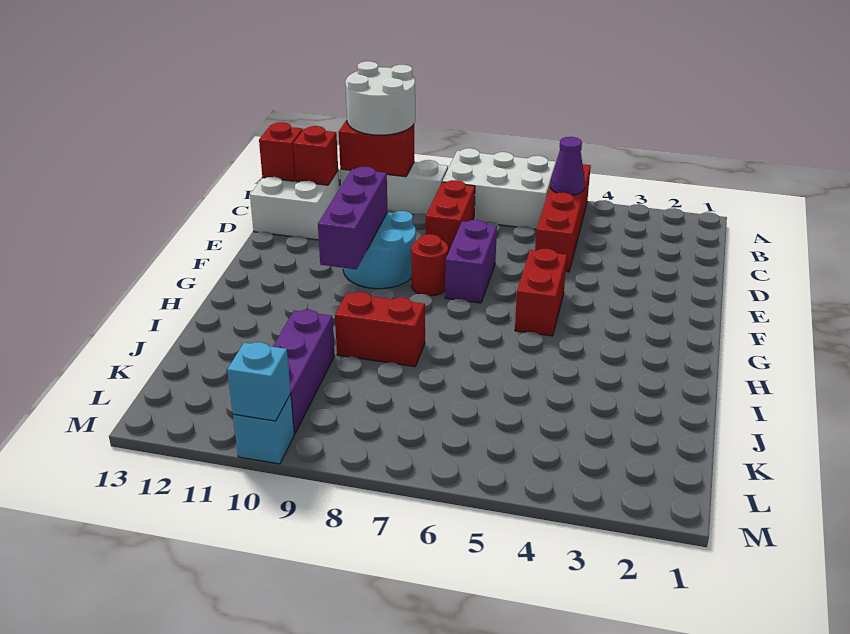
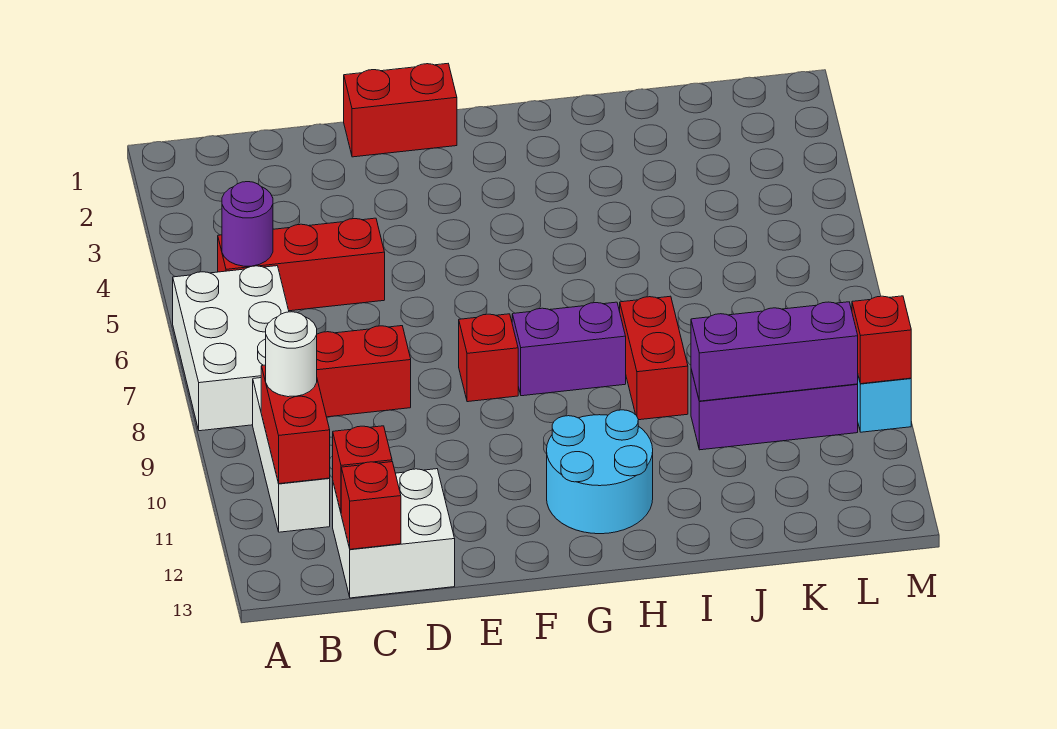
red 1x4 brick [535,164,591,272] -> red 1x3 brick [218,218,385,311]
white 2x2 round brick [345,61,415,135] -> white 1x1 round brick [266,312,317,397]
purple 1x1 cone [550,137,585,195] -> purple 1x1 round brick [222,182,273,266]
purple 1x2 brick [445,220,497,303] -> purple 1x2 brick moved to [512,302,626,396]
cyan 2x2 round brick [343,211,416,289] -> cyan 2x2 round brick moved to [547,410,653,534]
purple 1x3 brick [318,167,387,269] -> purple 1x3 brick moved to [691,302,858,401]
red 1x2 brick [515,249,567,336] -> red 1x2 brick moved to [344,64,457,157]
red 1x1 round brick [411,234,448,296] -> red 1x1 brick [459,314,518,402]
cyan 1x1 brick [227,342,291,421] -> red 1x1 brick [852,296,911,384]

